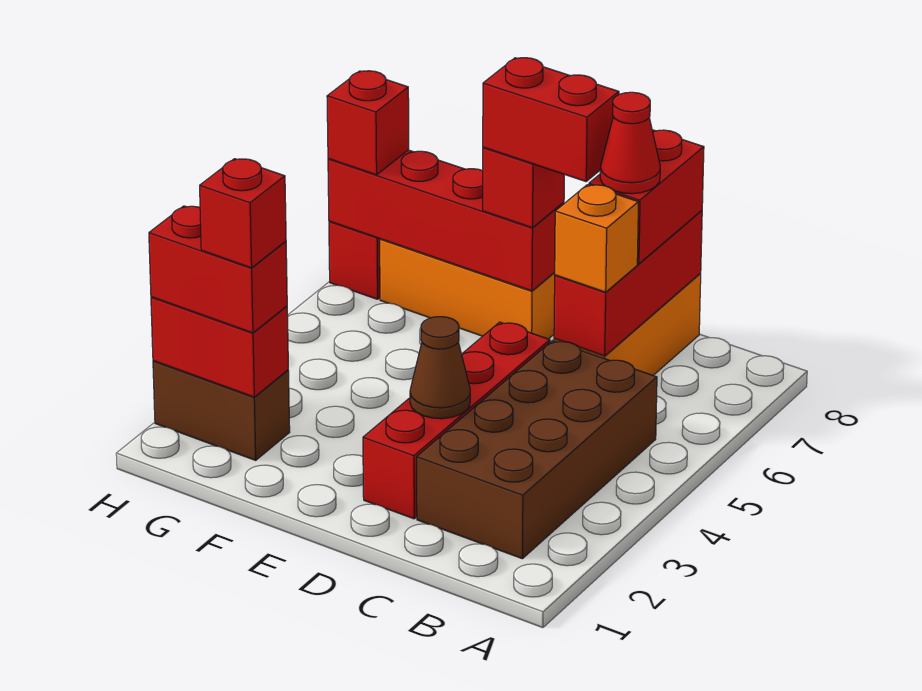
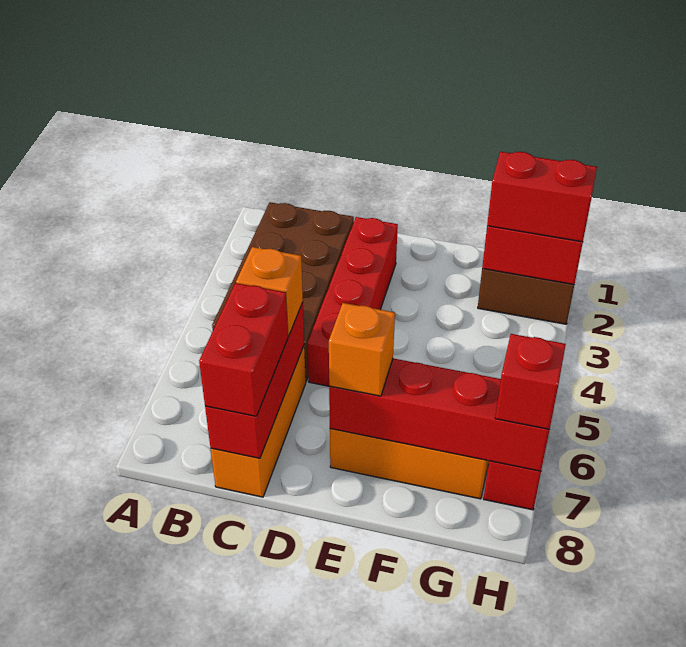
red 1x1 cone [600,92,660,194] -> none
brown 1x1 cone [410,317,470,419] -> none
red 1x2 brick [483,58,619,181] -> none
red 1x1 brick [483,147,564,228] -> orange 1x1 brick [329,303,395,396]
red 1x1 brick [200,159,286,268] -> none

